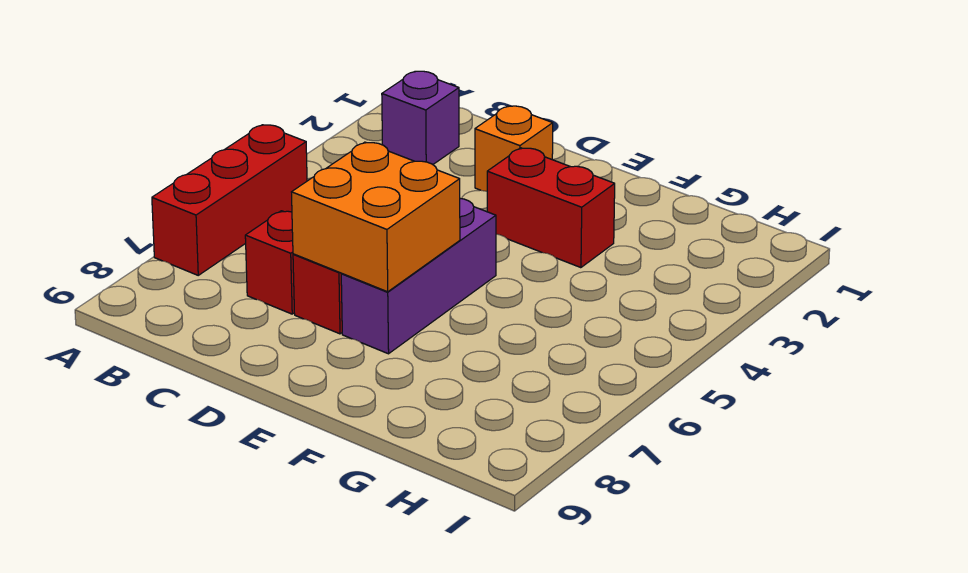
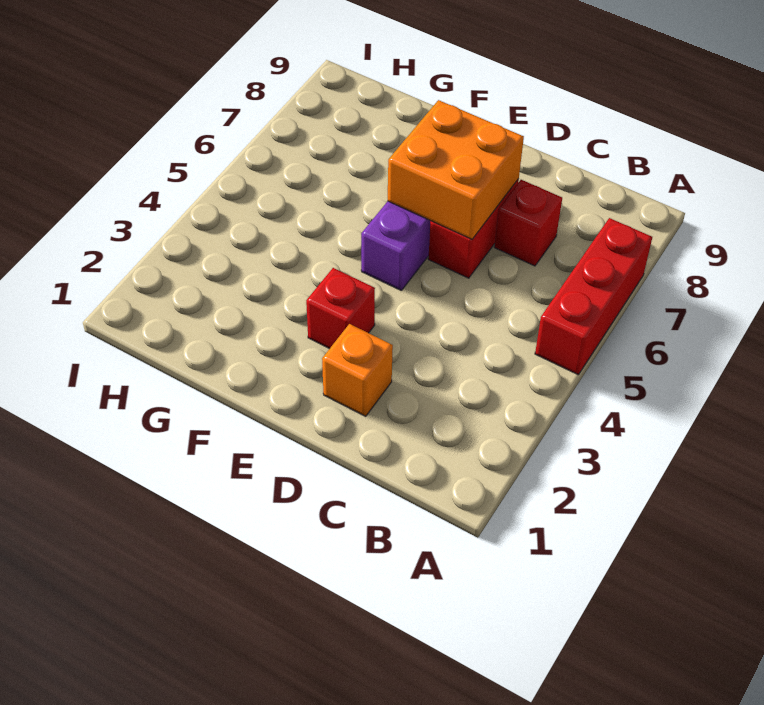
purple 1x1 brick [382,71,459,164] -> none
red 1x2 brick [487,148,615,268] -> red 1x1 brick [306,268,375,349]

